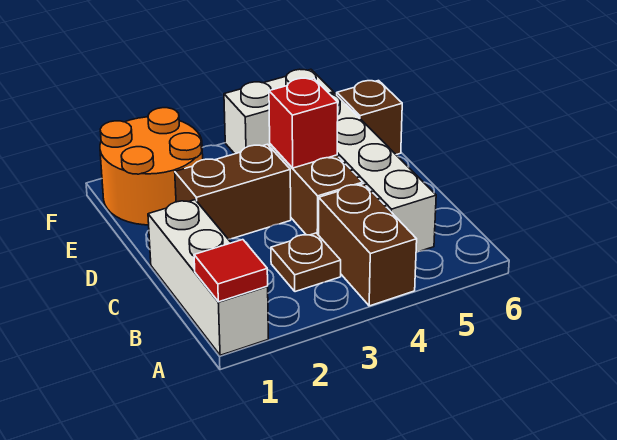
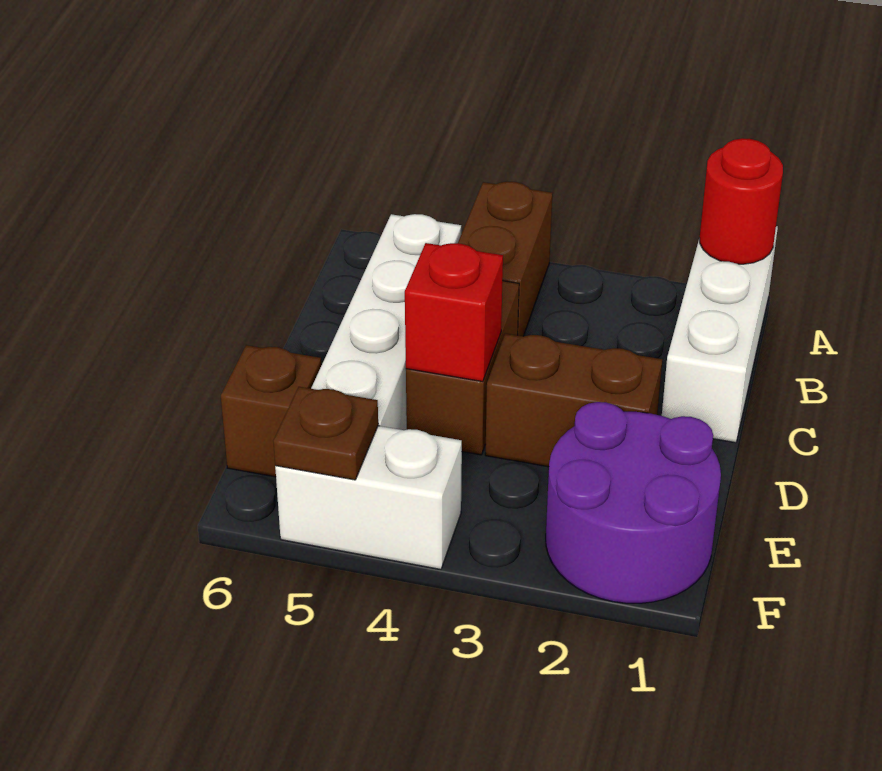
red 1x1 tile [194,240,268,302] -> red 1x1 round brick [700,138,783,264]
brown 1x1 plate [271,233,341,292] -> brown 1x1 plate moved to [273,387,378,480]
orange 2x2 round brick [100,108,203,225] -> purple 2x2 round brick [546,402,721,603]

